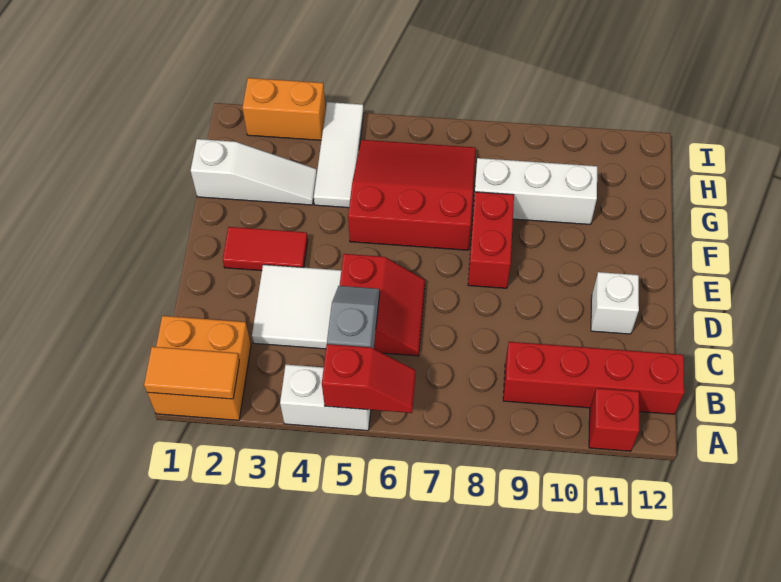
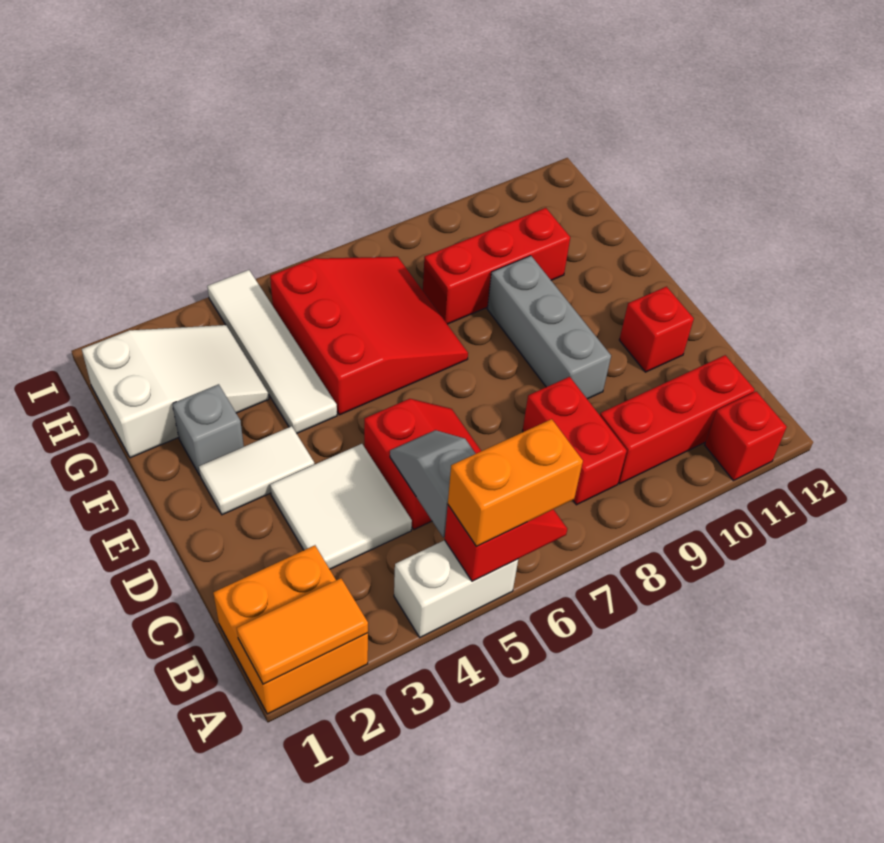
red 1x4 brick [503,342,684,414] -> red 1x3 brick [600,355,755,484]
none -> grey 1x3 brick [487,256,611,399]
white 1x1 brick [591,272,639,334] -> red 1x1 brick [619,287,694,372]
red 1x2 tile [223,227,308,271] -> white 1x2 tile [199,426,314,515]
red 1x2 brick [468,192,514,288] -> red 1x2 brick moved to [522,377,627,505]
none -> grey 1x1 brick [172,384,244,475]
red 3x3 slope [348,140,476,250] -> red 3x3 slope turned to [270,257,468,415]
white 1x3 slope [191,139,317,205] -> white 2x3 slope [82,325,269,458]
white 1x3 tile [314,102,364,208] -> white 1x4 tile [207,270,337,434]
white 1x3 brick [473,158,597,225] -> red 1x3 brick [423,208,570,324]
orange 1x2 brick [242,78,326,140] -> orange 1x2 brick moved to [448,419,583,547]

